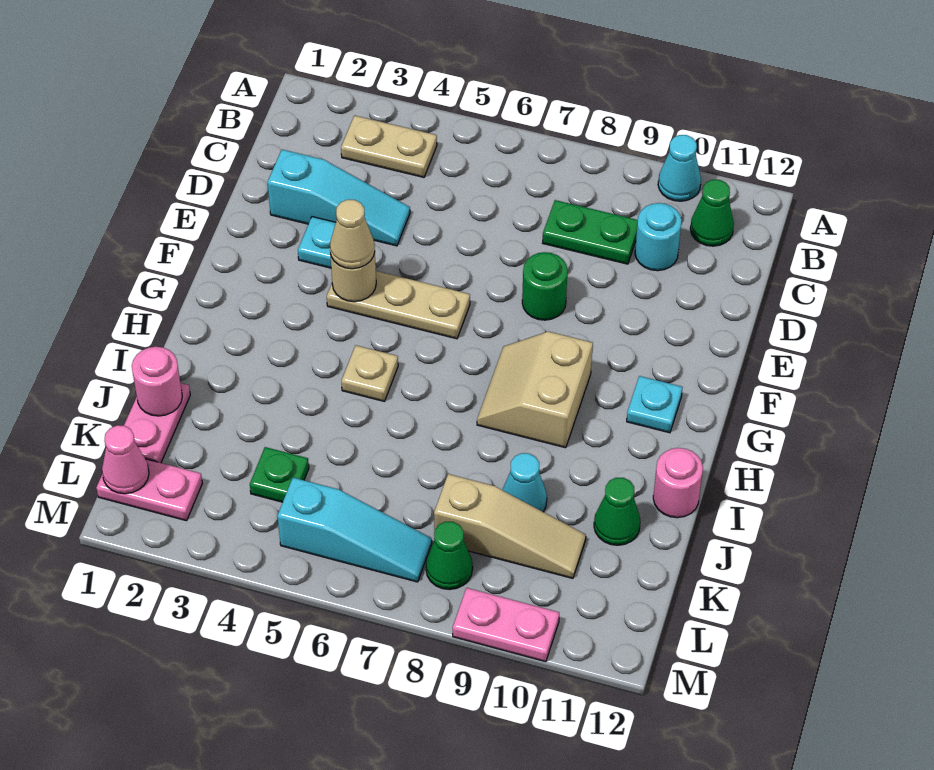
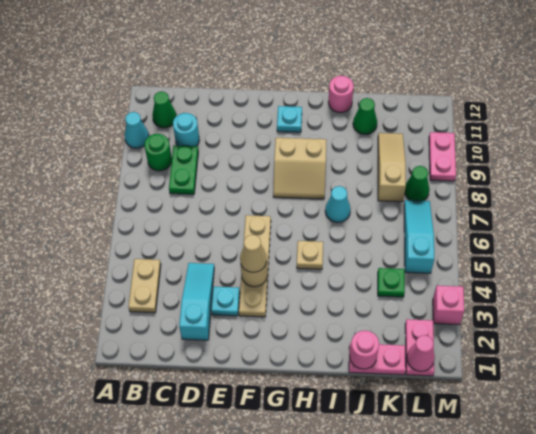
green 1x1 round brick [522,252,568,320] -> green 1x1 round brick moved to [144,134,172,171]
tan 1x3 plate [327,271,470,339] -> tan 1x4 plate [239,215,271,317]
cyan 1x1 cone [502,453,547,512] -> cyan 1x1 cone moved to [325,186,351,222]
none -> pink 1x1 brick [433,286,464,325]

